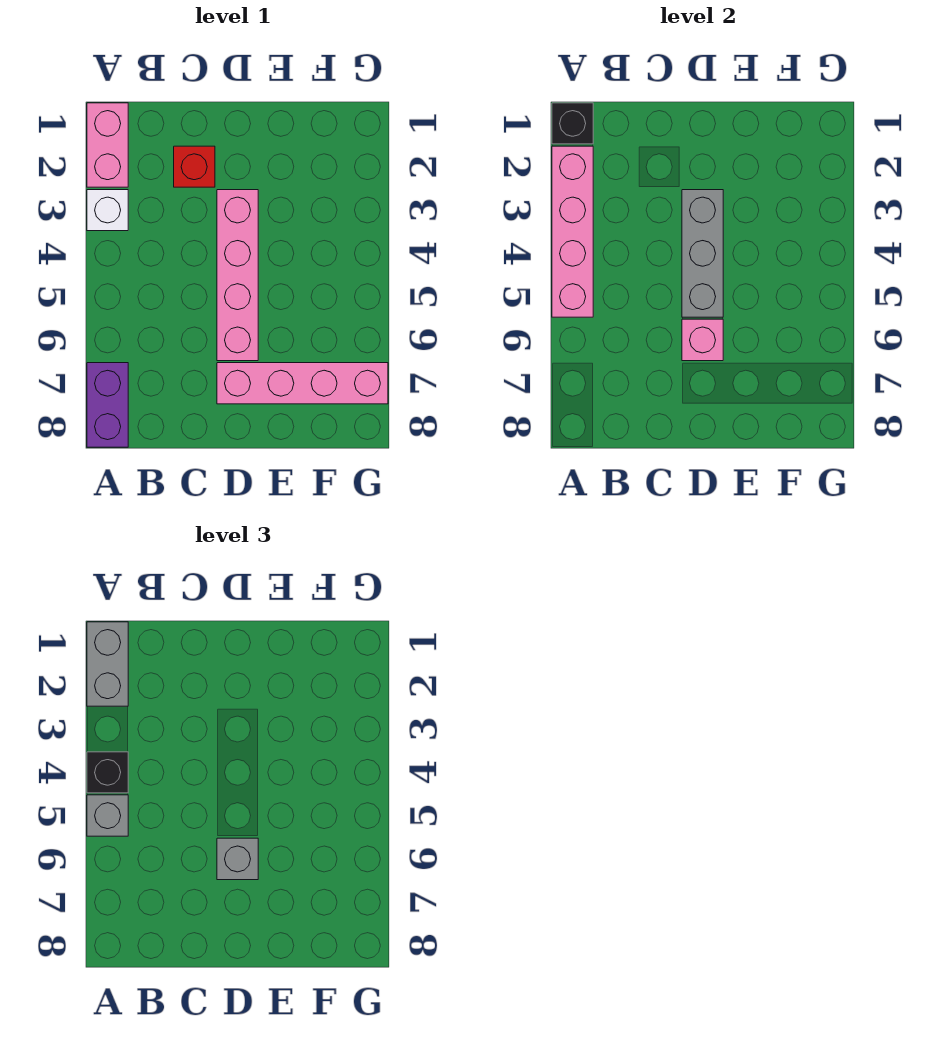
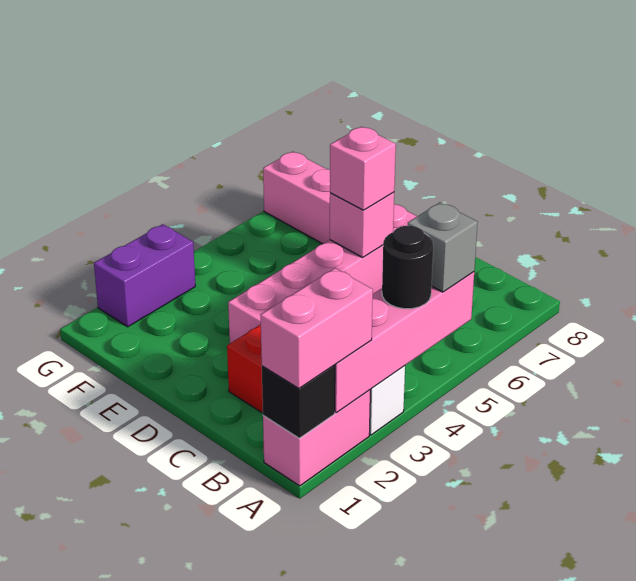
grey 1x2 brick [87,622,128,706] -> pink 1x2 brick [261,268,373,388]
black 1x1 brick [87,752,128,793] -> black 1x1 round brick [382,226,433,309]
purple 1x2 brick [87,363,128,447] -> purple 1x2 brick moved to [94,224,195,327]
grey 1x3 brick [682,190,723,317] -> none
grey 1x1 brick [217,838,258,880] -> pink 1x1 brick [330,127,396,210]

